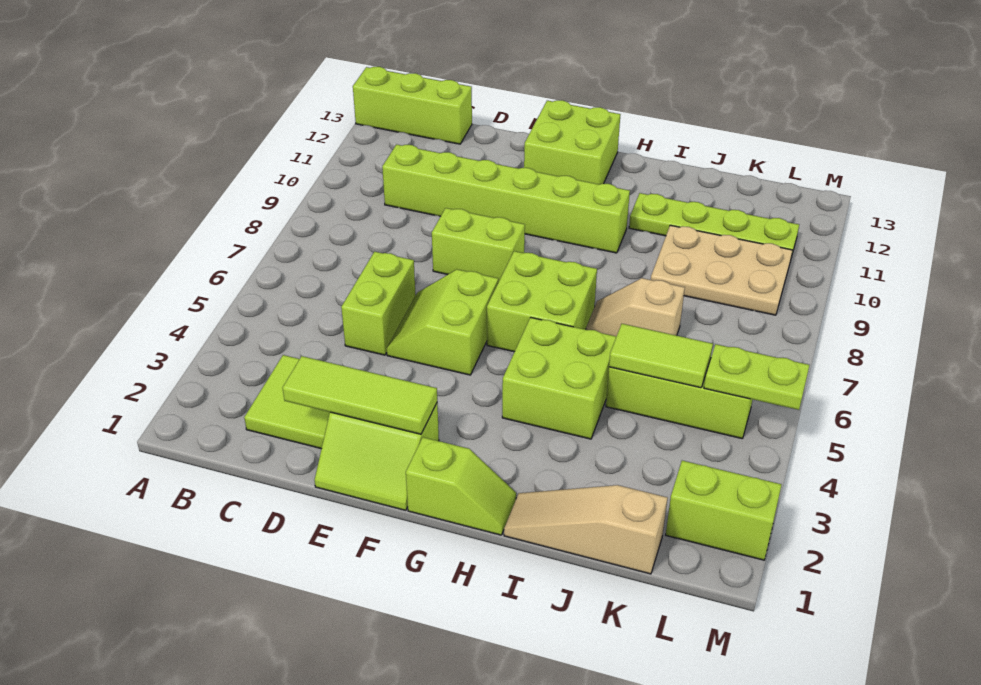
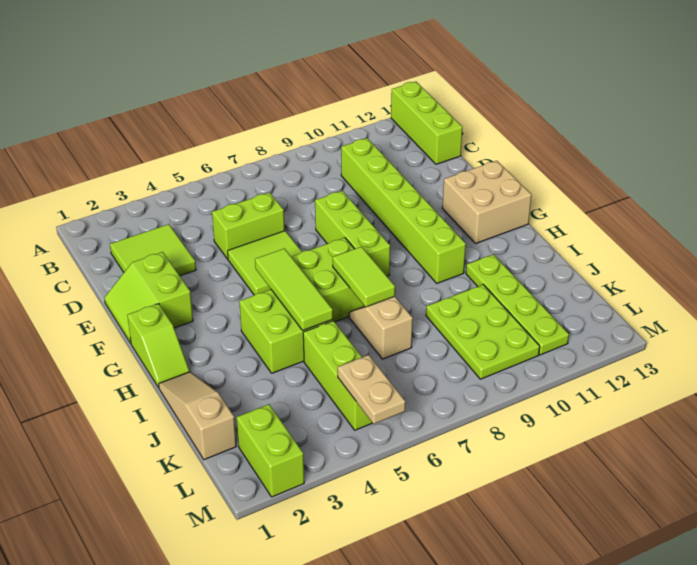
lime 1x3 tile [283,356,437,434] -> lime 1x3 tile moved to [255,249,333,331]
lime 2x2 slope [387,269,498,375] -> lime 2x2 tile [228,231,302,295]
lime 1x2 brick [432,208,525,282] -> lime 1x3 brick [315,191,390,276]
lime 2x2 brick [524,100,620,184] -> tan 2x2 brick [442,161,531,243]
lime 1x2 tile [609,324,713,388] -> lime 1x2 tile moved to [333,247,395,307]
tan 2x3 plate [651,225,793,315] -> lime 2x3 plate [426,285,540,379]
lime 1x2 plate [704,344,809,410] -> tan 1x2 plate [338,355,405,424]

